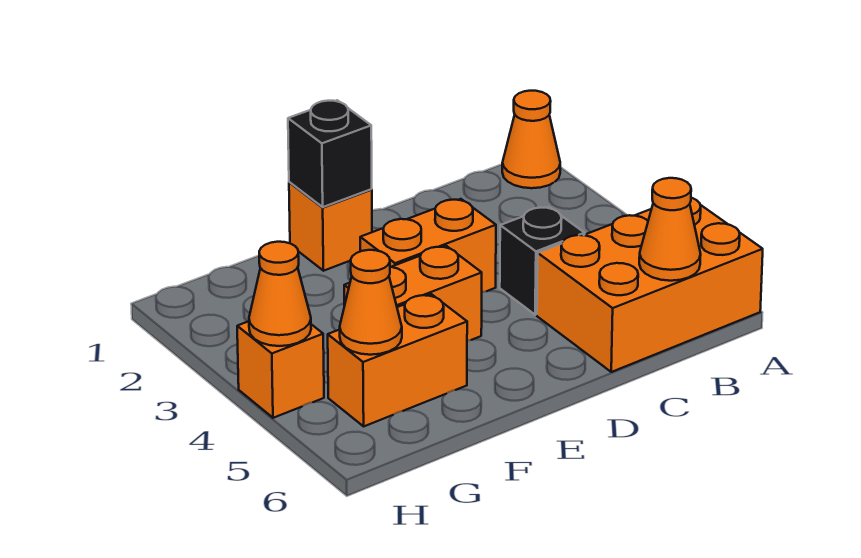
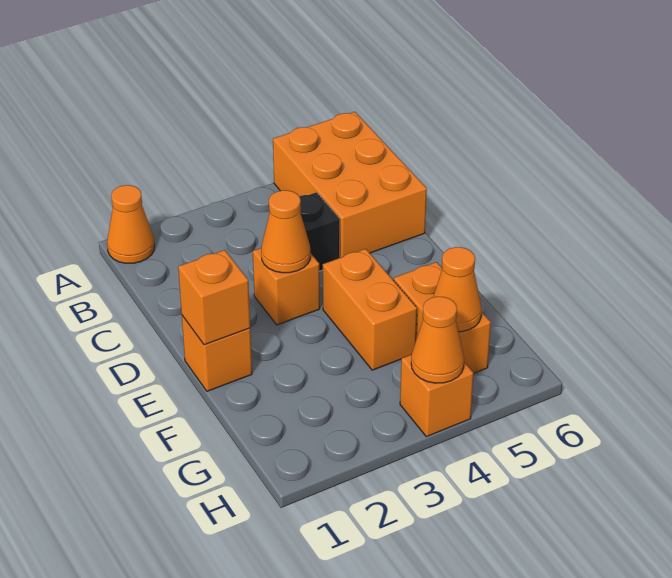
orange 1x1 cone [639,178,701,281] -> orange 1x1 cone moved to [261,190,310,273]
orange 1x2 brick [360,199,496,292] -> orange 1x1 brick [253,248,320,325]
black 1x1 brick [288,100,372,207] -> orange 1x1 brick [178,250,250,345]

